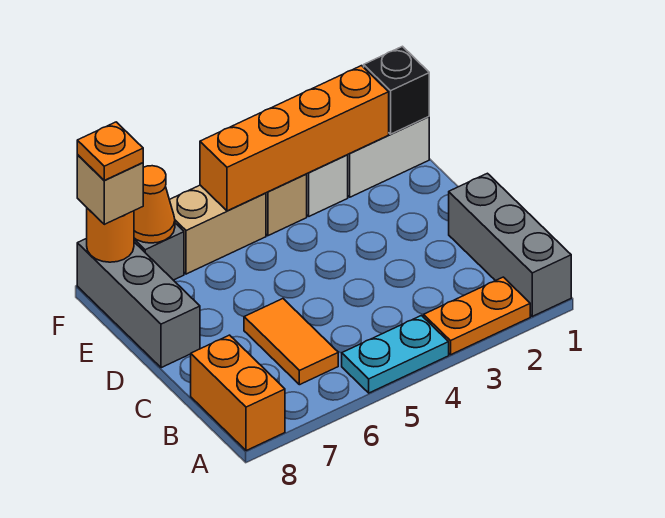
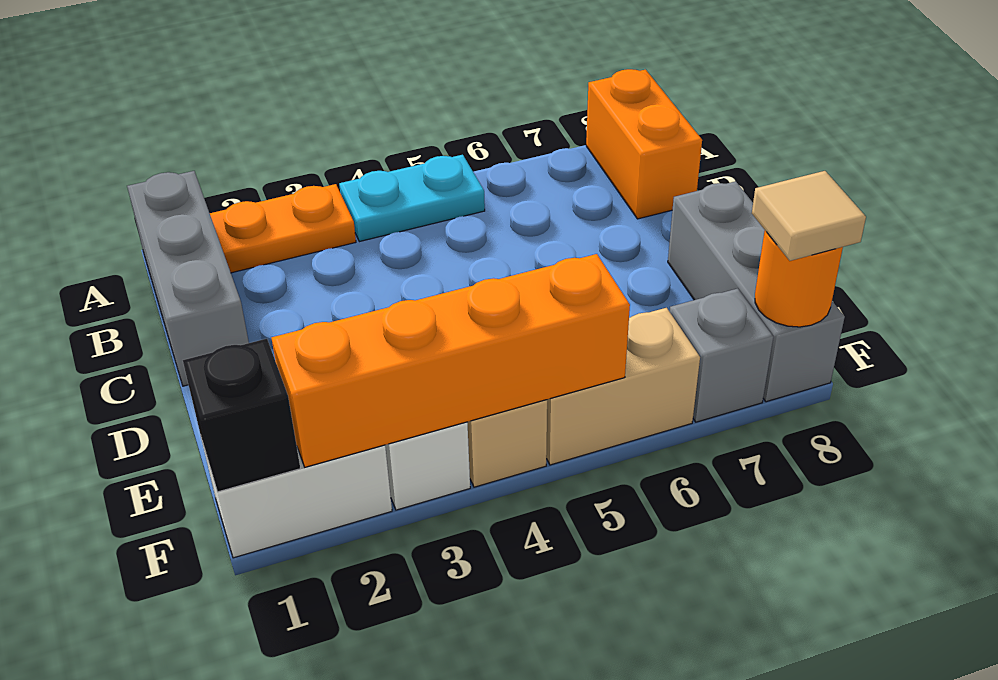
orange 1x2 tile [244,299,338,385] -> none
orange 1x1 cone [134,166,175,243] -> none
tan 1x1 brick [77,155,143,224] -> tan 1x1 tile [752,171,866,261]
orange 1x1 plate [77,122,143,180] -> none

